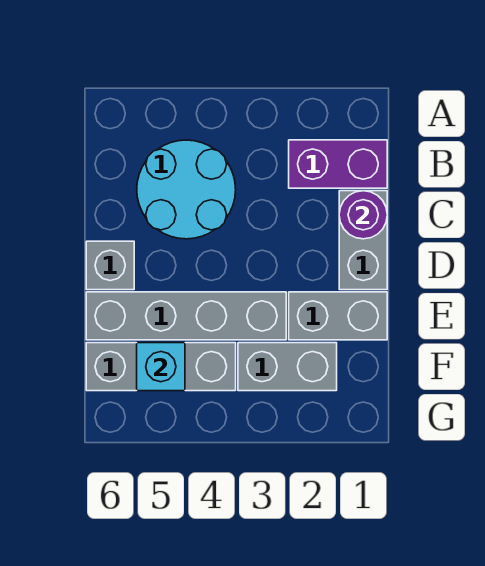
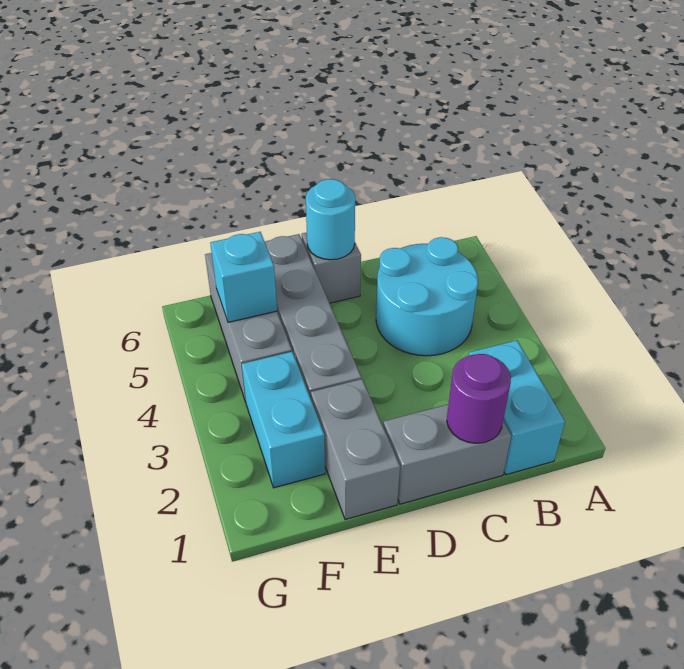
purple 1x2 brick [289,140,387,188] -> cyan 1x2 brick [469,340,565,475]
none -> cyan 1x1 round brick [306,179,355,260]
grey 1x2 brick [238,343,337,391] -> cyan 1x2 brick [242,352,325,488]

